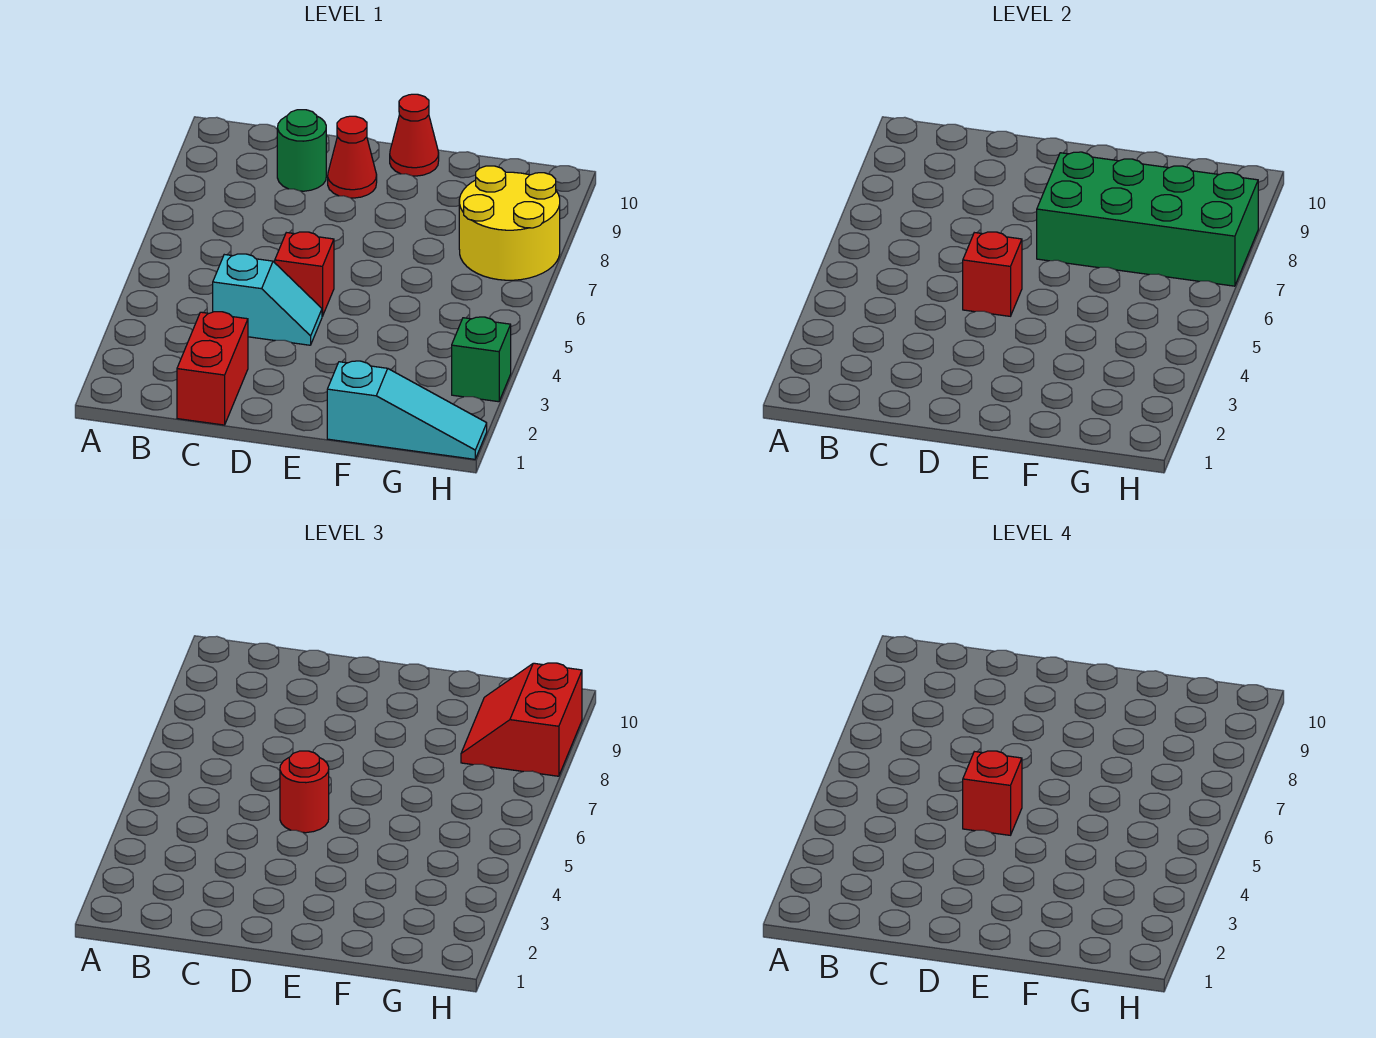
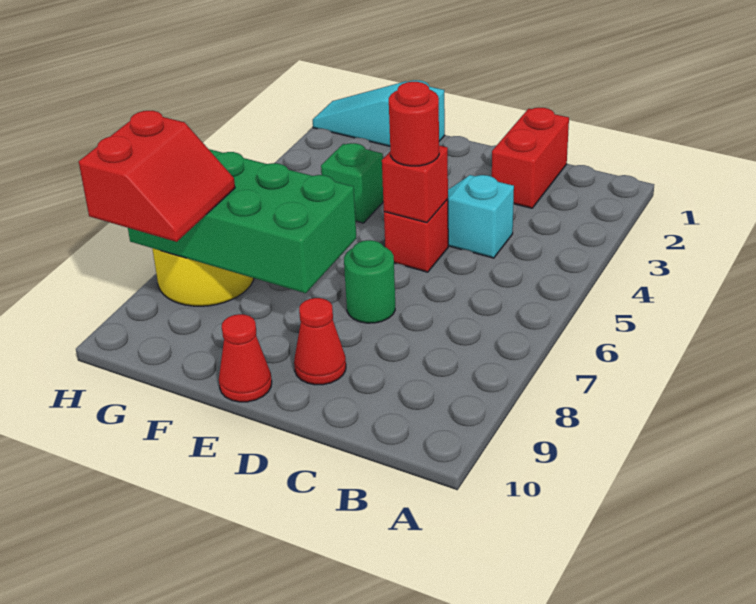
green 1x1 round brick [277,110,326,191] -> green 1x1 round brick moved to [344,240,395,323]
red 1x1 brick [963,751,1022,835] -> none
green 1x1 brick [452,317,511,402] -> green 1x1 brick moved to [321,143,383,223]

